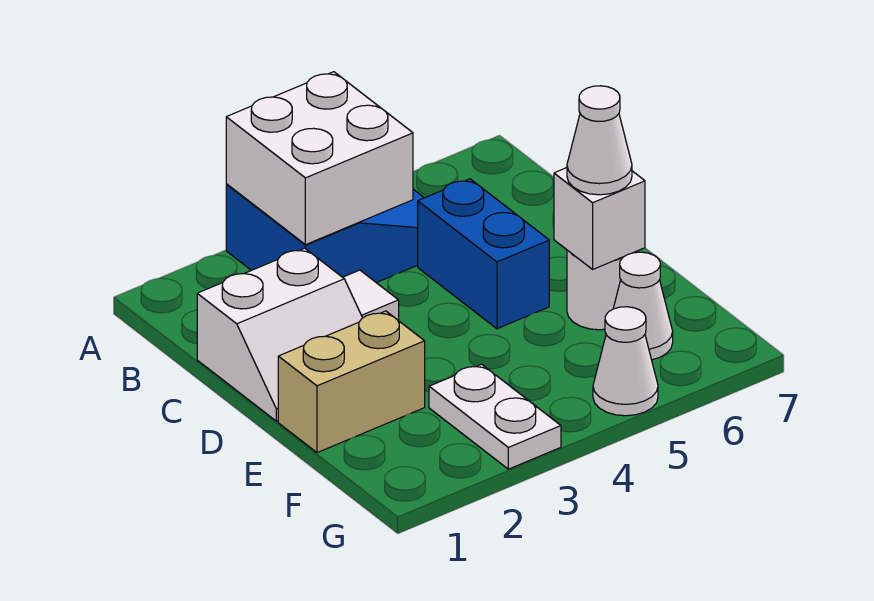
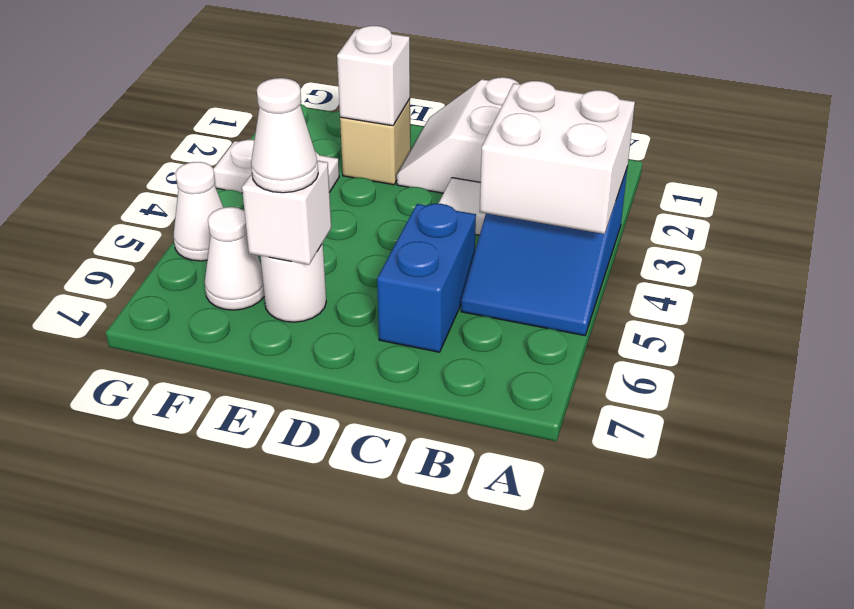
blue 1x2 brick [418,179,549,329] -> blue 1x2 brick turned to [377,204,476,352]
tan 1x2 brick [278,311,425,453] -> tan 1x1 brick [340,99,411,185]
none -> white 1x1 brick [337,26,410,126]

